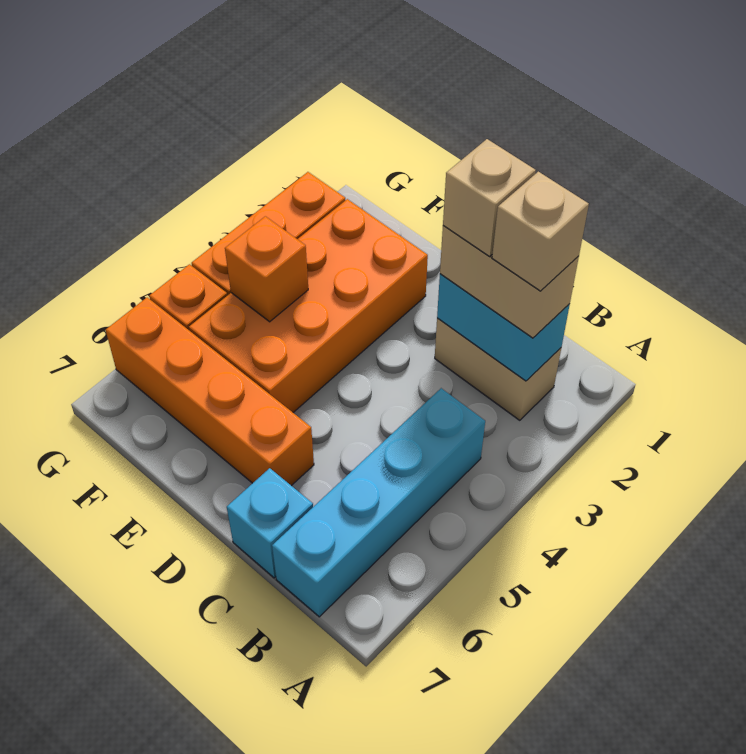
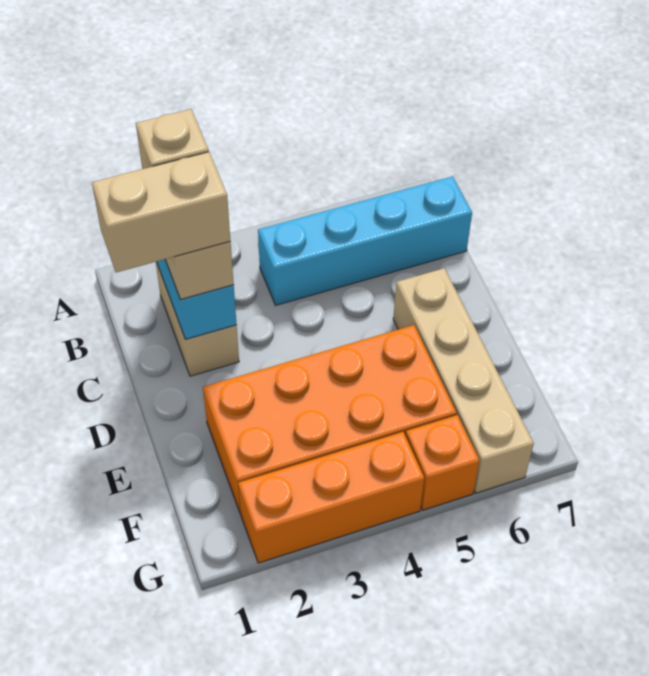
tan 1x1 brick [443,139,536,256] -> tan 1x2 brick [92,152,230,272]
cyan 1x1 brick [227,468,313,578] -> none
orange 1x4 brick [106,297,314,486] -> tan 1x4 brick [393,268,534,493]
orange 1x1 brick [225,216,308,322] -> none

